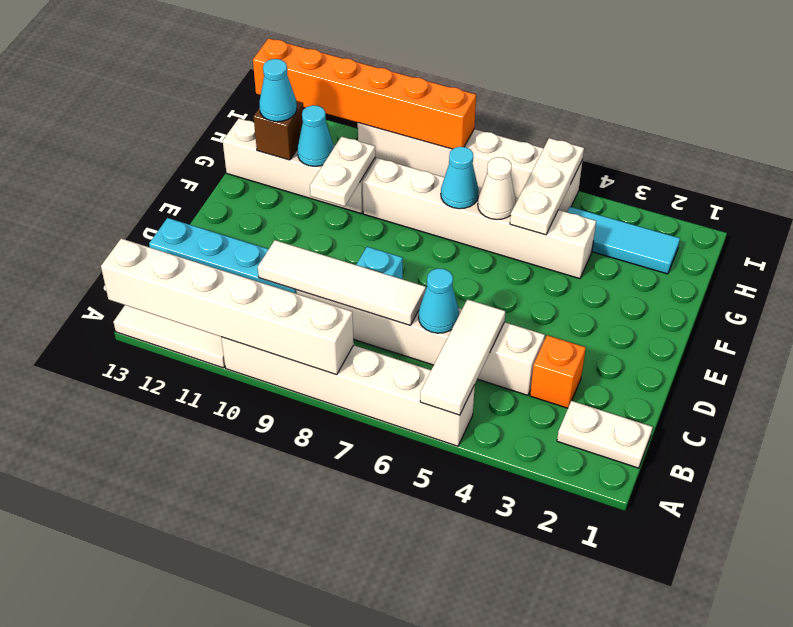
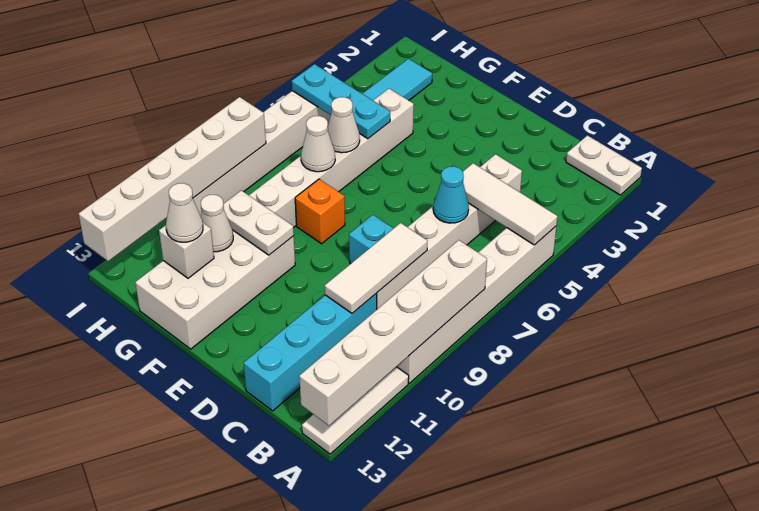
white 1x2 plate [557,401,653,468] -> white 1x2 plate turned to [566,136,642,195]
orange 1x1 brick [530,335,586,408] -> orange 1x1 brick moved to [295,179,345,244]
white 1x4 tile [258,240,426,325] -> white 1x3 tile [325,223,427,313]
white 1x3 plate [510,138,584,235] -> cyan 1x3 plate [292,64,390,139]
cyan 1x1 cone [441,147,479,209] -> white 1x1 cone [301,116,335,172]
white 1x4 brick [223,118,375,214] -> white 2x4 brick [135,231,295,349]
cyan 1x1 cone [297,105,334,166] -> white 1x1 cone [201,195,233,252]
brown 1x1 brick [254,101,304,160] -> white 1x1 brick [159,223,214,278]
cyan 1x1 cone [259,59,297,122] -> white 1x1 cone [166,183,203,242]
orange 1x6 brick [253,38,476,149] -> white 1x6 brick [79,97,266,261]

